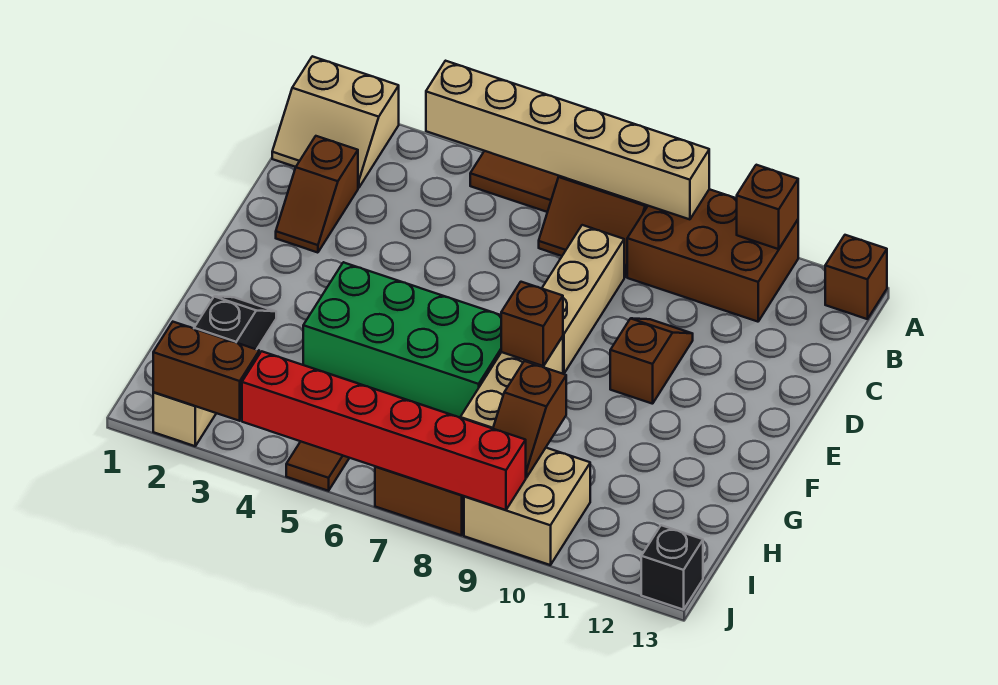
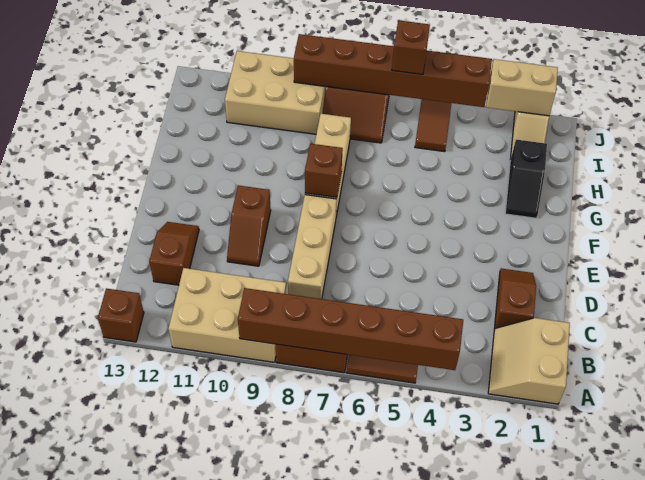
tan 2x2 slope [272,56,399,188] -> tan 2x2 slope turned to [488,318,570,404]
tan 1x6 brick [426,61,709,219] -> brown 1x6 brick [238,288,463,370]
brown 2x3 brick [627,189,798,322] -> tan 2x3 brick [168,268,286,362]
brown 1x1 brick [737,165,798,249] -> brown 1x1 brick moved to [392,20,430,74]
green 2x4 brick [303,262,501,418] -> none
brown 1x2 slope [493,361,566,478] -> brown 1x2 slope moved to [149,222,199,285]
tan 2x2 brick [464,448,590,565] -> tan 2x3 brick [225,51,326,134]
brown 1x2 brick [153,322,259,421] -> tan 1x2 brick [486,59,558,116]
red 1x6 brick [242,351,526,510] -> brown 1x6 brick [294,34,492,107]
black 1x1 brick [641,525,703,610] -> none

